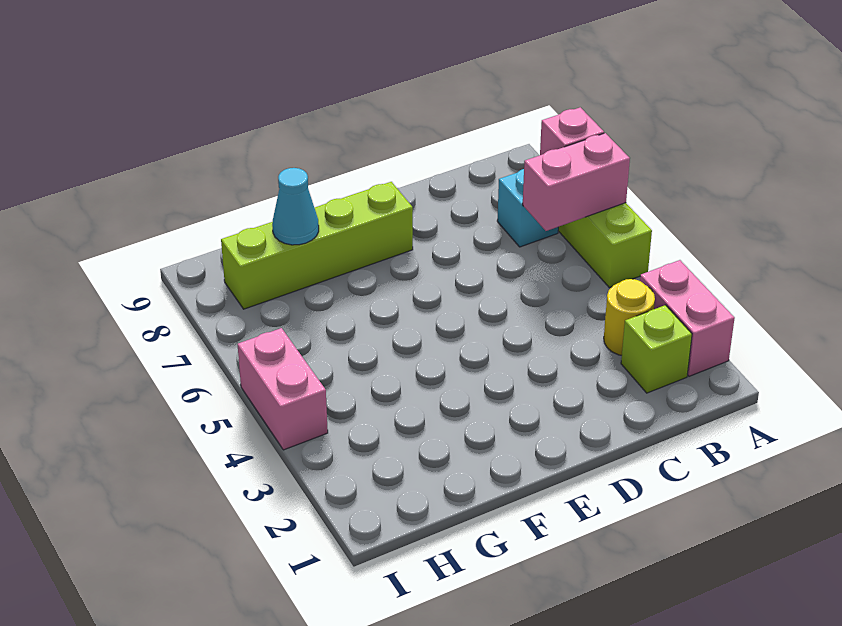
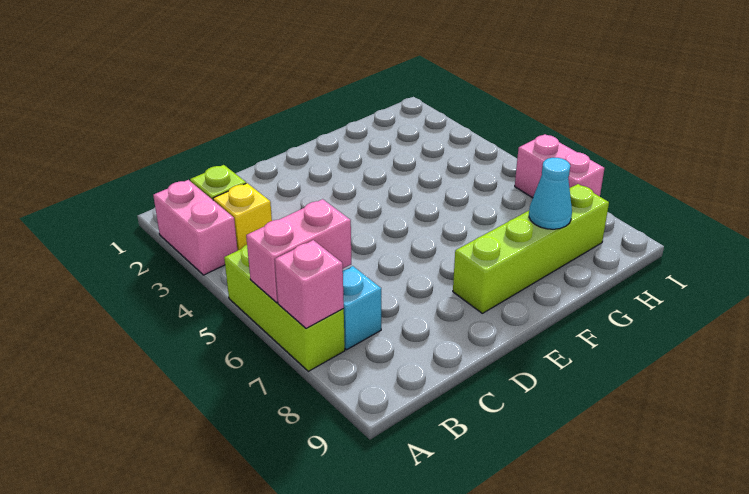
yellow 1x1 round brick [604,279,655,355] -> yellow 1x1 brick [213,183,272,250]
pink 1x2 brick [238,328,328,450] -> pink 1x2 brick moved to [515,134,604,198]

